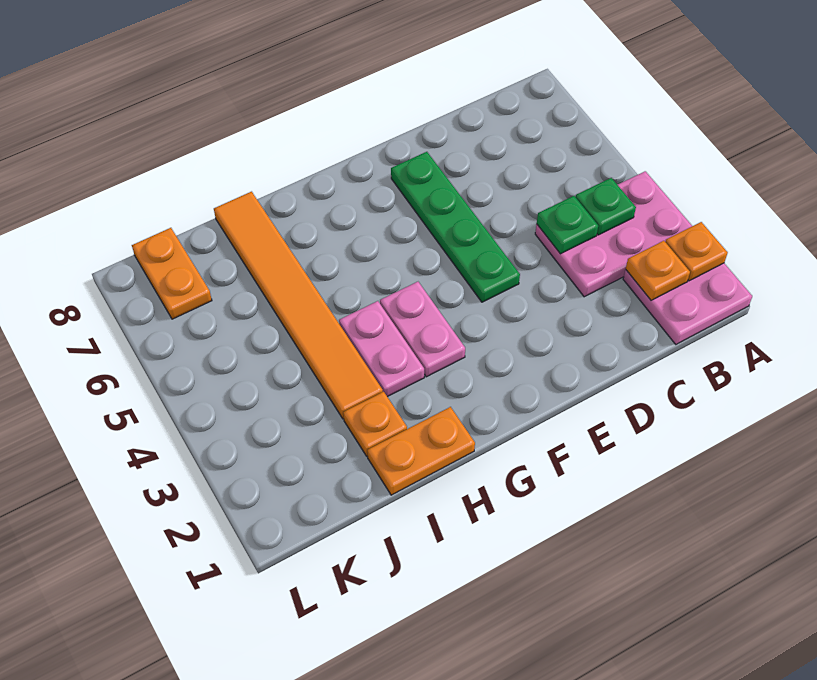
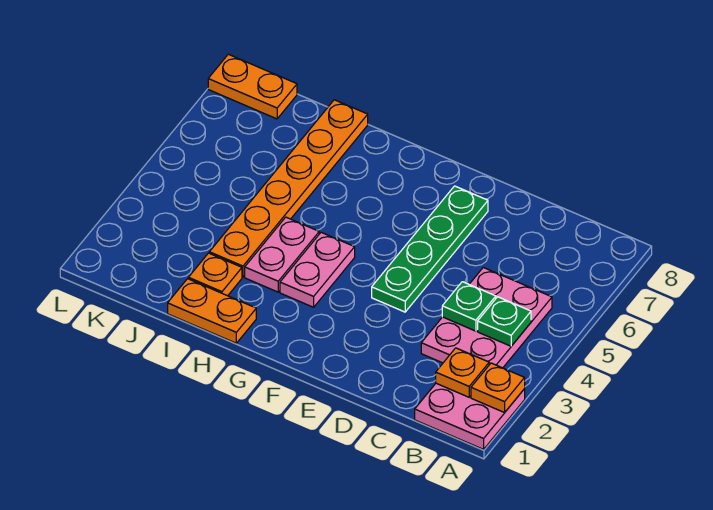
pink 2x3 plate [535,171,692,297] -> pink 2x3 plate turned to [421,267,552,368]
orange 1x6 tile [214,192,383,419] -> orange 1x6 plate [209,100,368,277]
orange 1x2 plate [132,228,212,319] -> orange 1x2 plate turned to [208,54,297,119]

